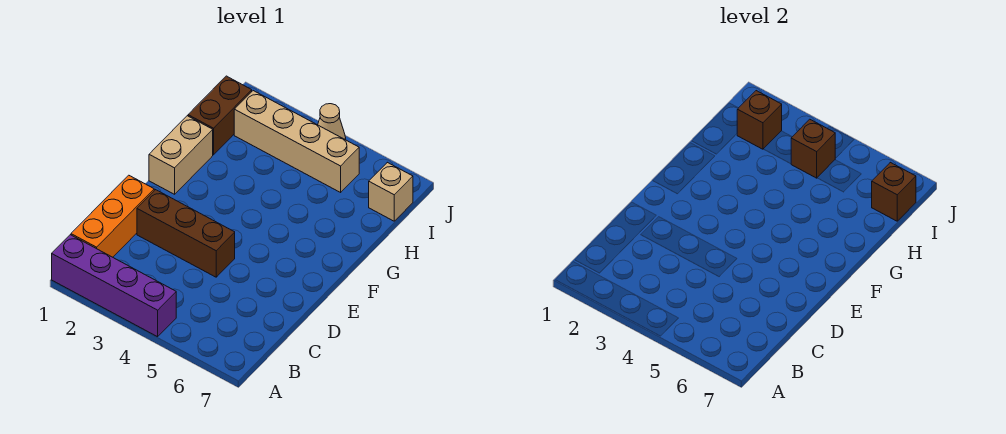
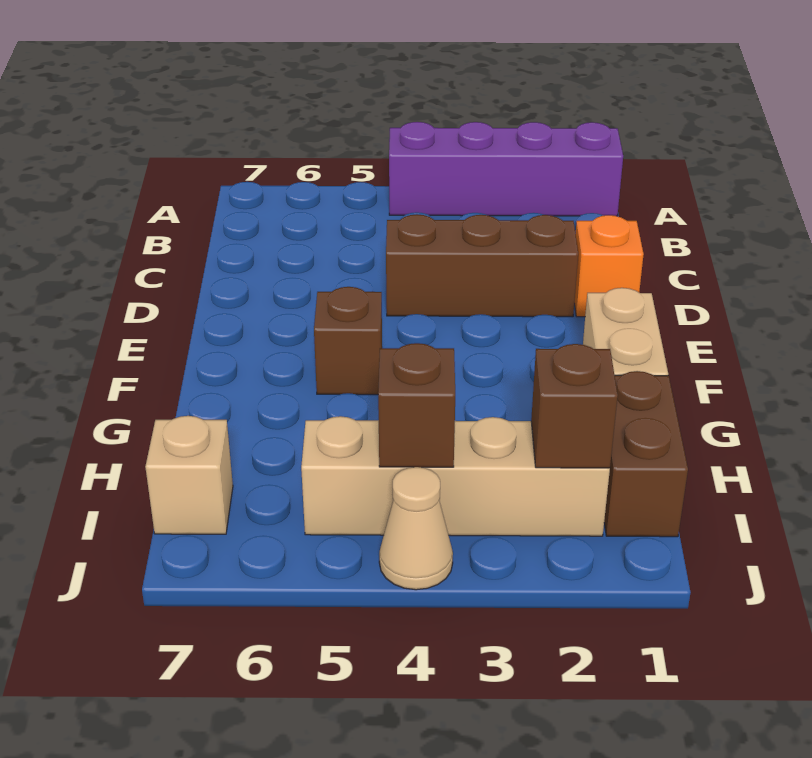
orange 1x3 brick [71,175,154,257] -> orange 1x1 brick [574,215,644,317]
brown 1x1 brick [872,162,916,221] -> brown 1x1 brick moved to [314,287,382,395]

